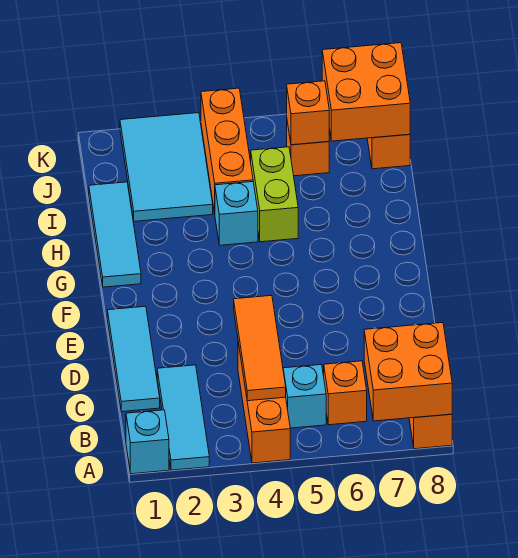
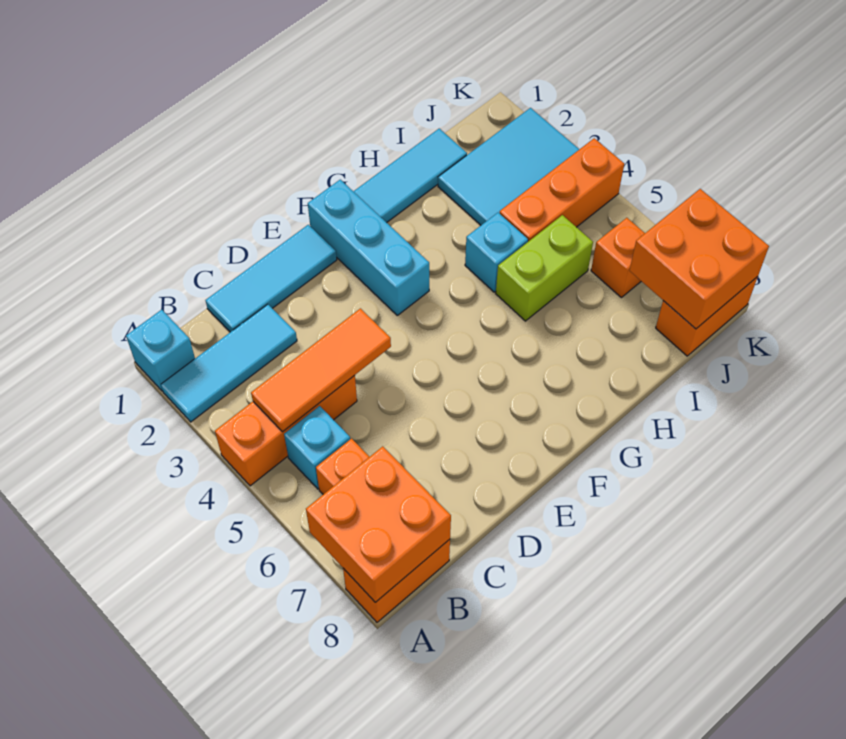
none -> cyan 1x3 brick [308,180,429,315]
orange 1x1 brick [287,81,329,145] -> none

